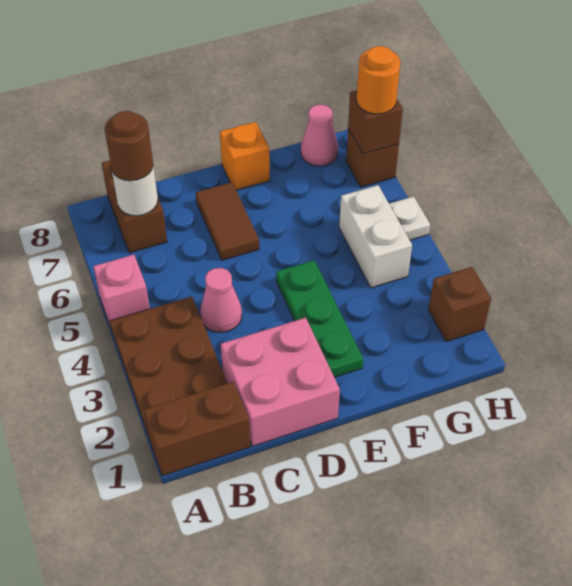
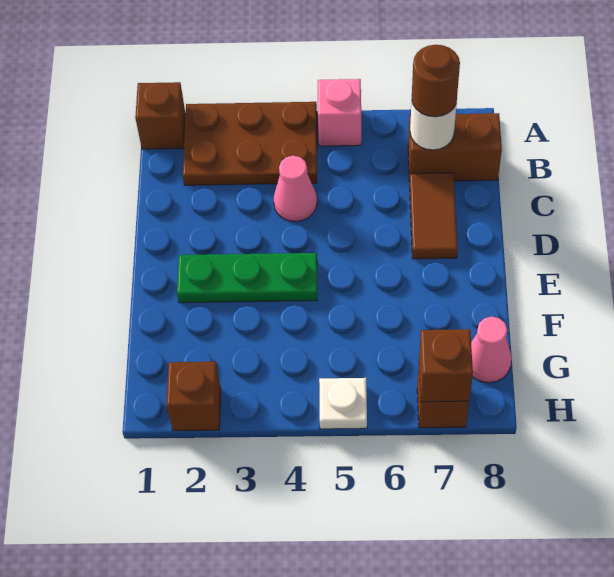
brown 1x2 brick [144,382,250,476] -> brown 1x1 brick [135,82,186,149]
pink 2x2 brick [221,318,340,446] -> none
brown 1x2 tile [196,182,259,260] -> brown 1x2 tile turned to [409,173,458,259]
orange 1x1 brick [220,122,270,190] -> none
white 1x2 brick [339,185,412,288] -> none
orange 1x1 round brick [356,46,400,114] -> none

